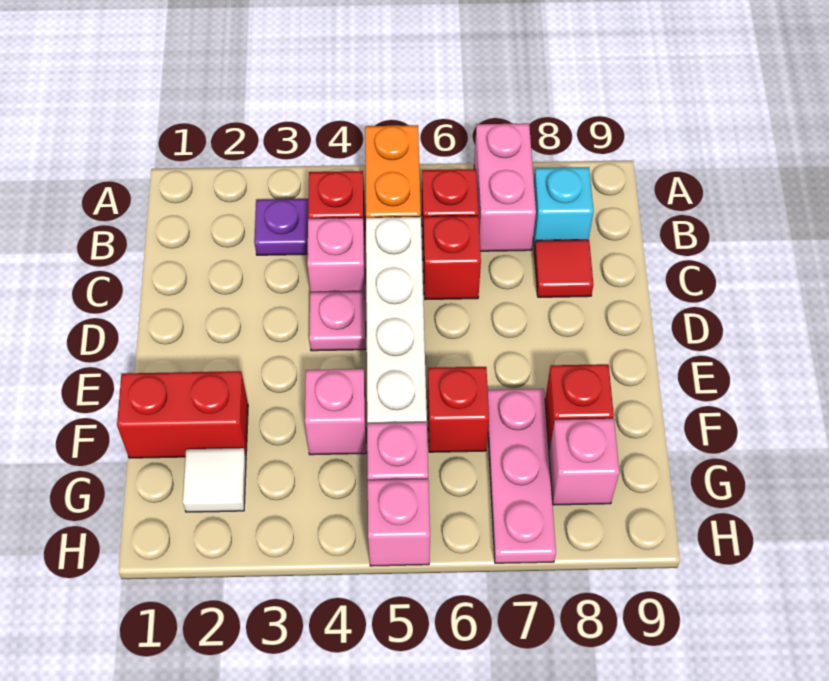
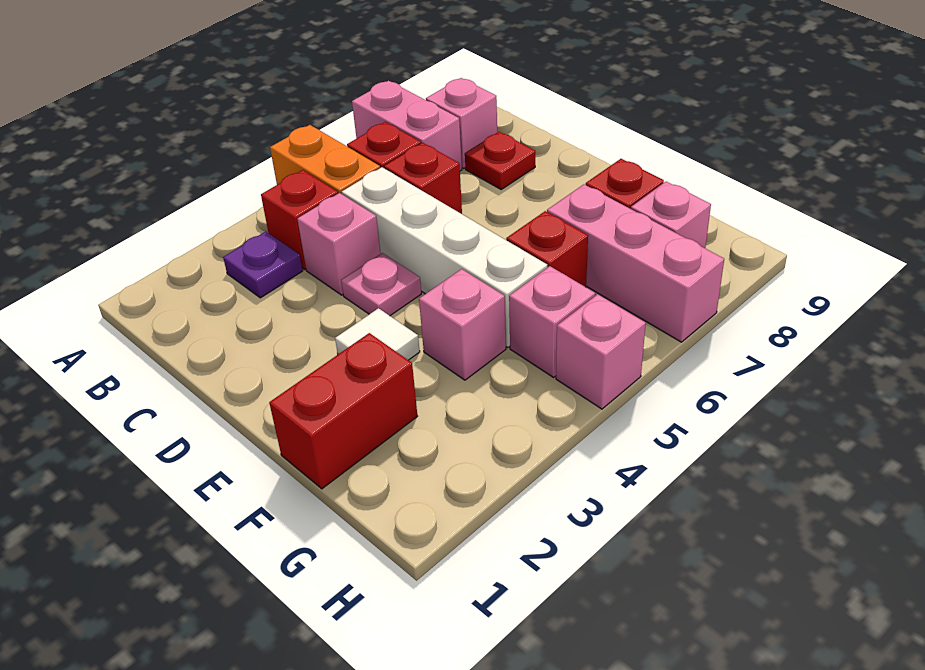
cyan 1x1 brick [533,167,593,250] -> pink 1x1 brick [426,78,497,168]
red 1x1 tile [534,240,593,297] -> red 1x1 plate [465,132,535,189]
pink 1x3 plate [488,389,556,563] -> pink 1x3 brick [547,184,724,342]
white 1x1 tile [183,448,246,512] -> white 1x1 tile moved to [335,308,420,360]

